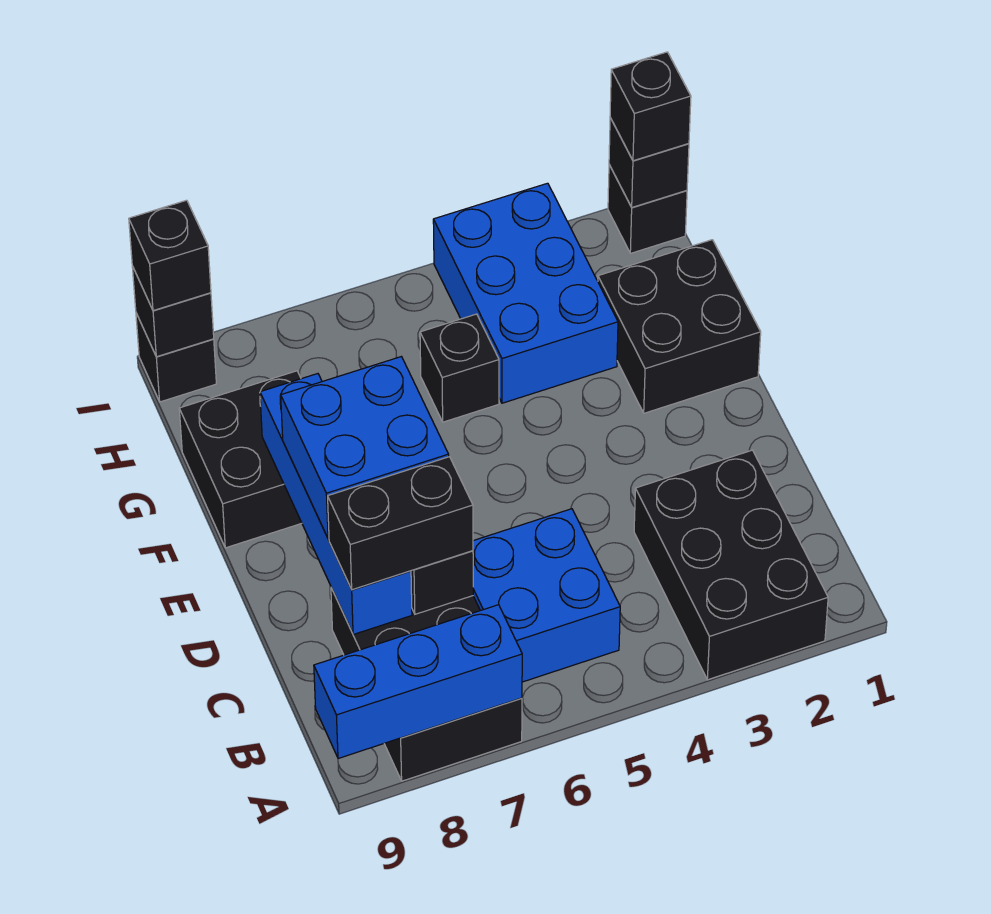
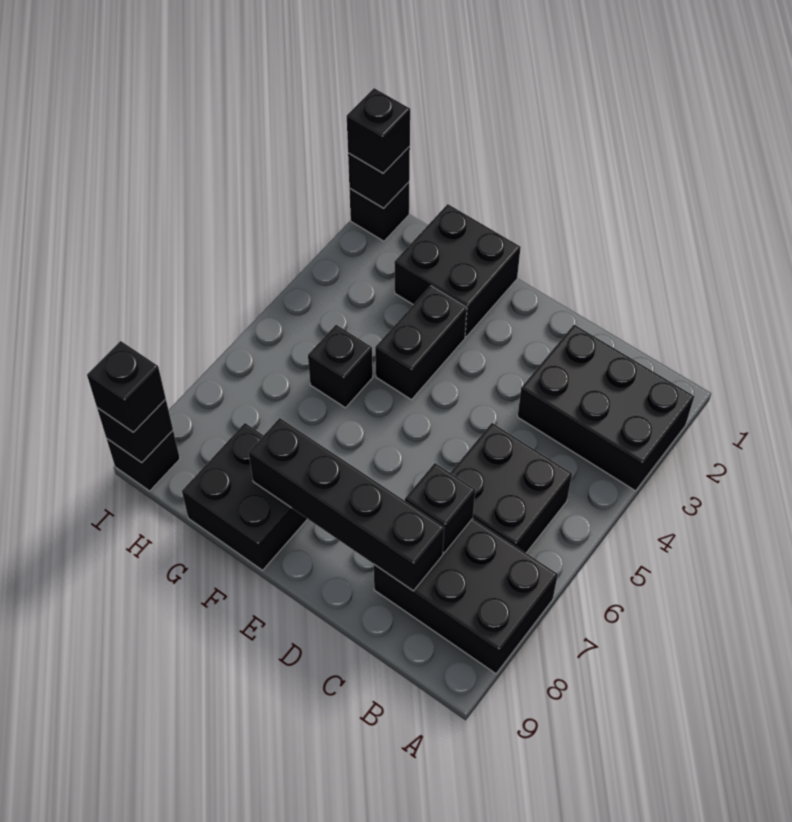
blue 1x3 brick [314,605,522,759] -> none
blue 2x2 brick [473,509,620,682] -> black 2x2 brick [450,423,572,553]
black 1x2 brick [328,457,473,590] -> black 1x2 brick moved to [375,286,467,400]
blue 1x4 brick [260,374,412,635] -> black 1x4 brick [248,418,444,591]
blue 2x2 brick [281,357,449,539] -> none
blue 2x3 brick [433,183,618,403] -> none

